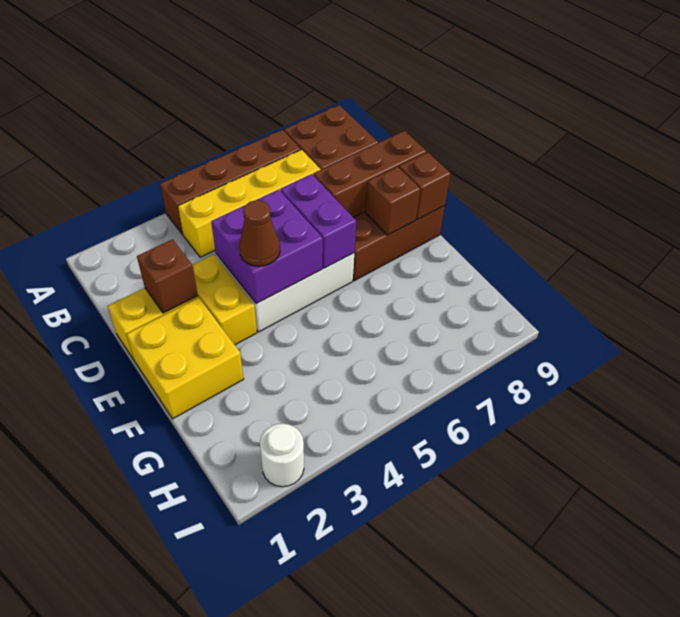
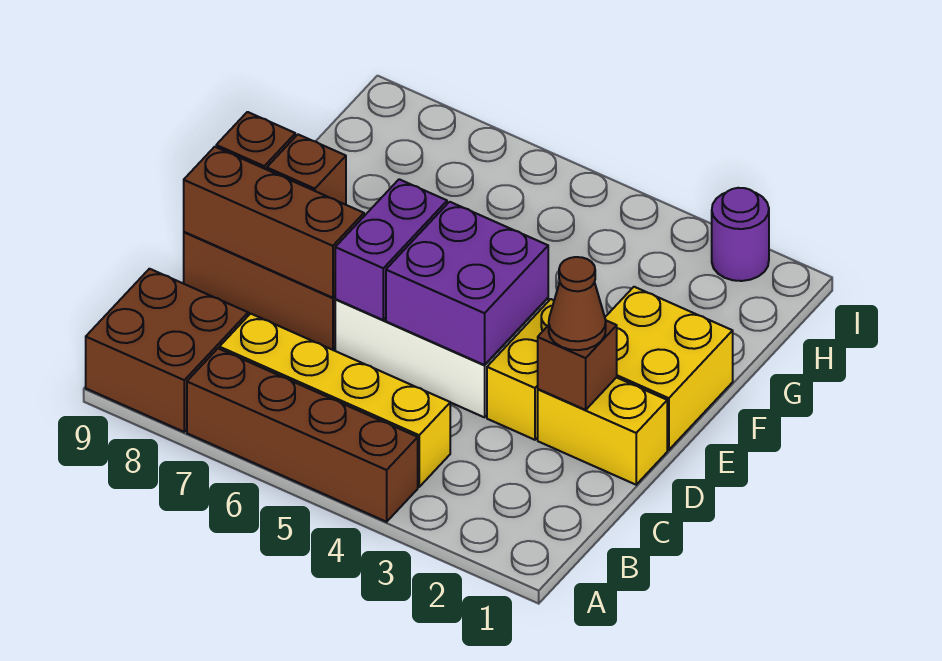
brown 1x1 cone [239,200,280,266] -> brown 1x1 cone moved to [549,257,606,350]
white 1x1 round brick [260,424,304,487] -> purple 1x1 round brick [712,188,769,281]

